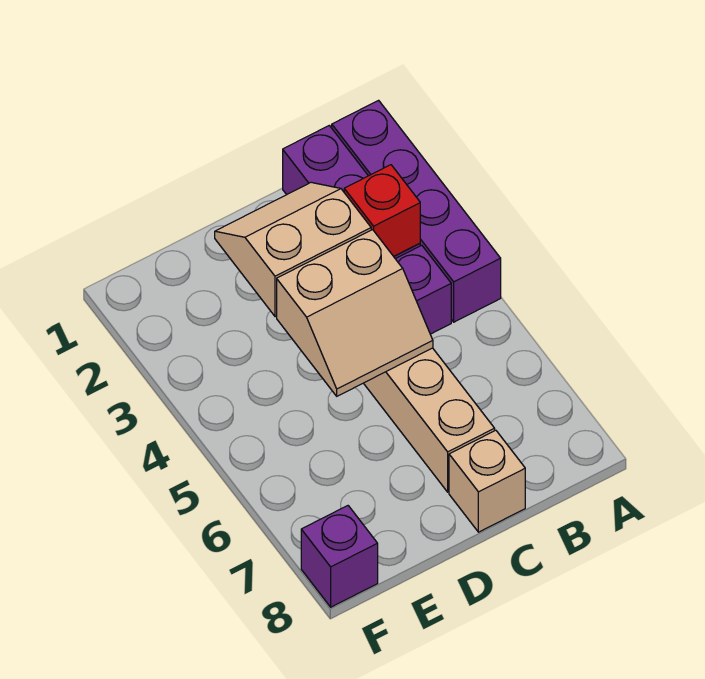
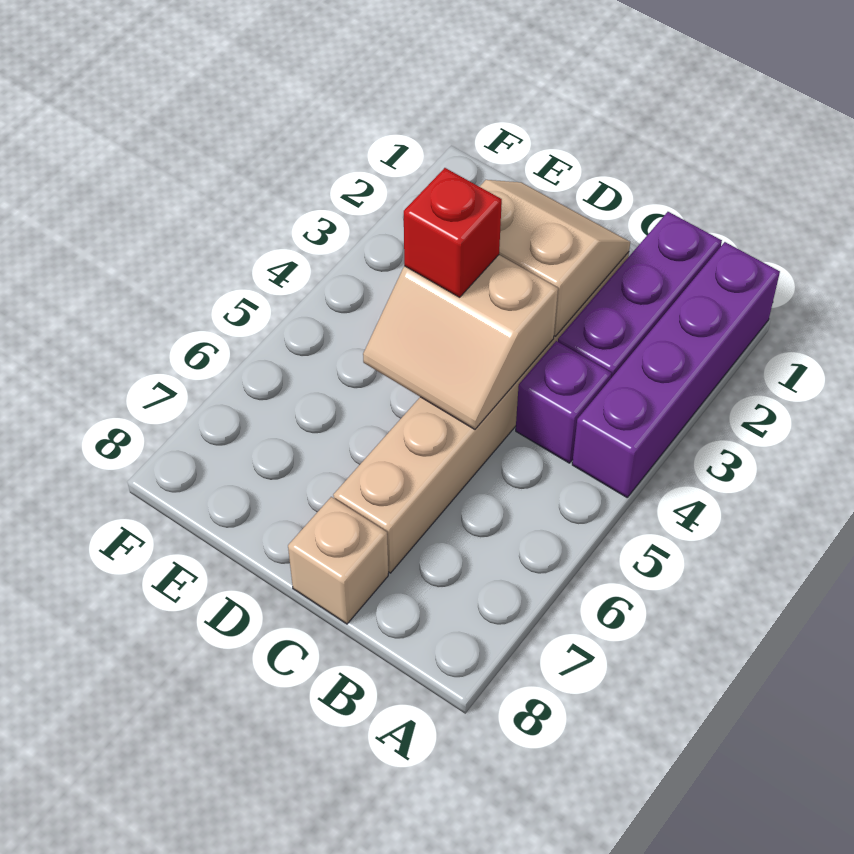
red 1x1 brick [344,165,420,256] -> red 1x1 brick moved to [404,168,502,297]
purple 1x1 brick [301,506,378,607] -> none

